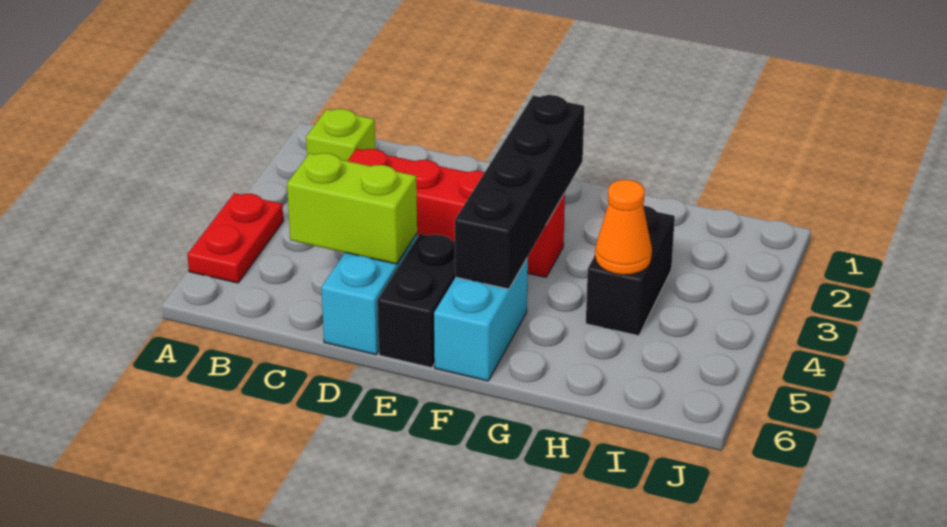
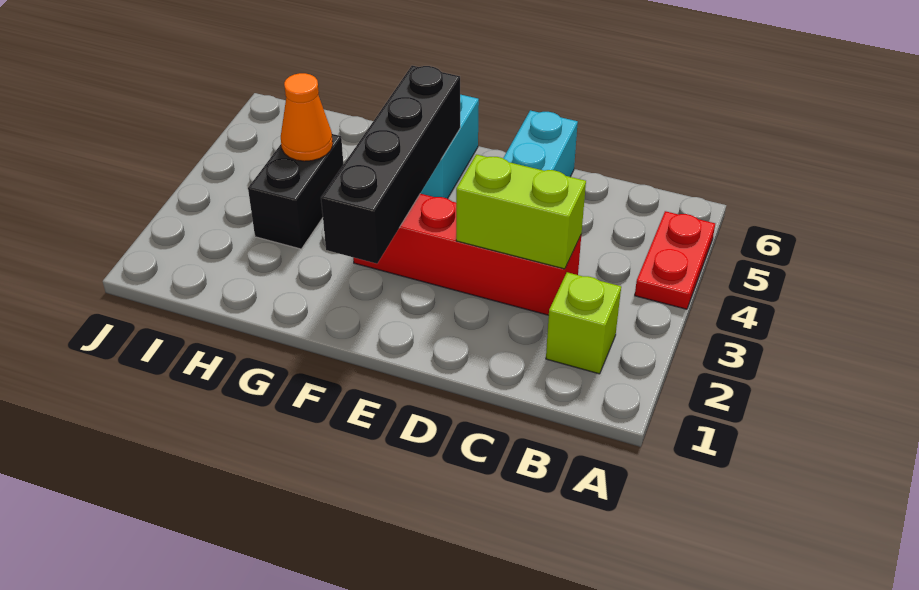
lime 1x2 brick [287,153,417,264] -> lime 1x2 brick moved to [456,154,586,269]
black 1x2 brick [377,234,455,368] -> none

